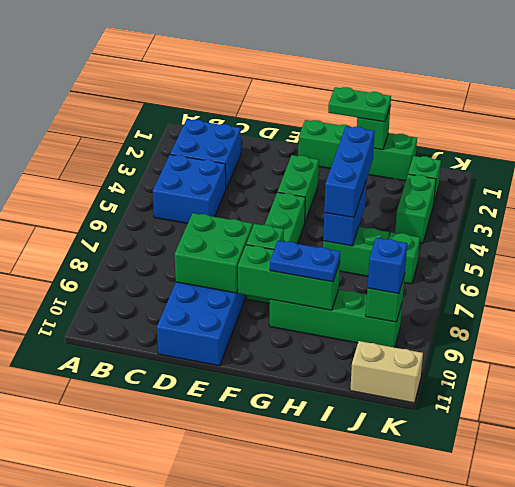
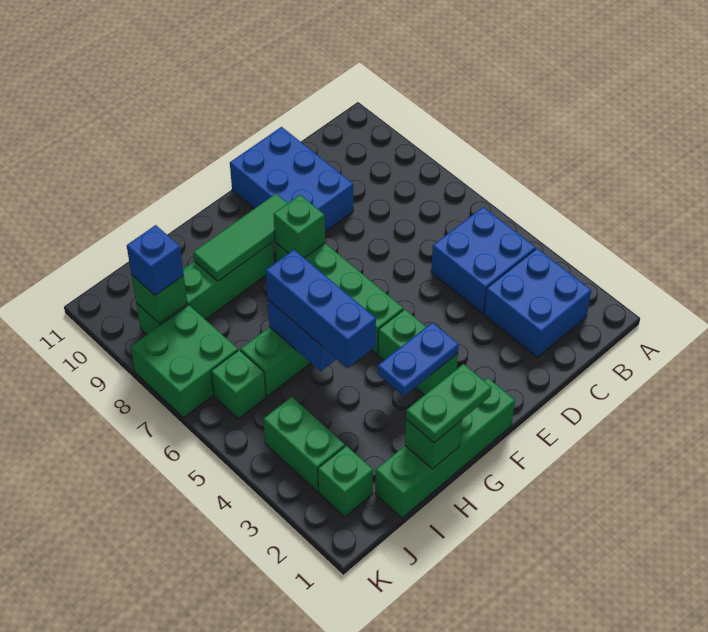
green 2x2 brick [174,213,253,293] -> green 2x2 brick moved to [131,305,238,418]
green 1x3 brick [238,245,340,310] -> green 1x3 tile [193,194,288,281]
blue 1x2 plate [270,241,340,282] -> blue 1x2 plate moved to [378,322,459,396]
tan 1x2 brick [350,341,423,403] -> none

